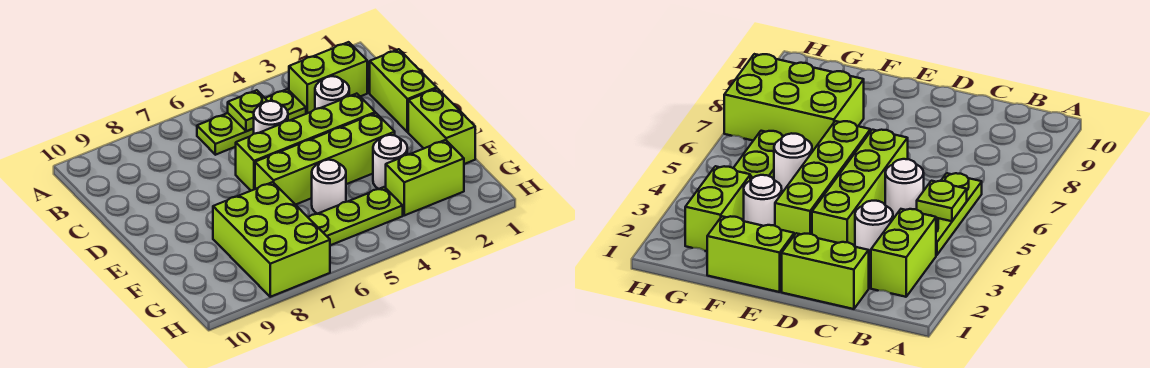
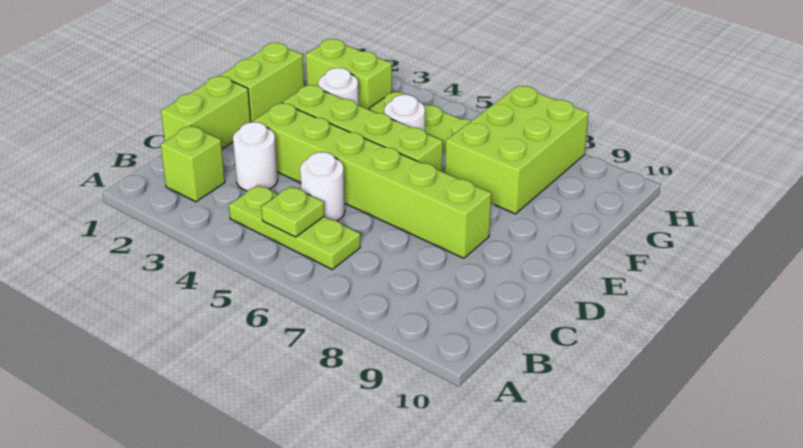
lime 1x2 brick [289,42,367,114] -> lime 1x1 brick [161,126,225,202]
lime 1x4 brick [236,94,375,191] -> lime 1x6 brick [254,103,491,258]

